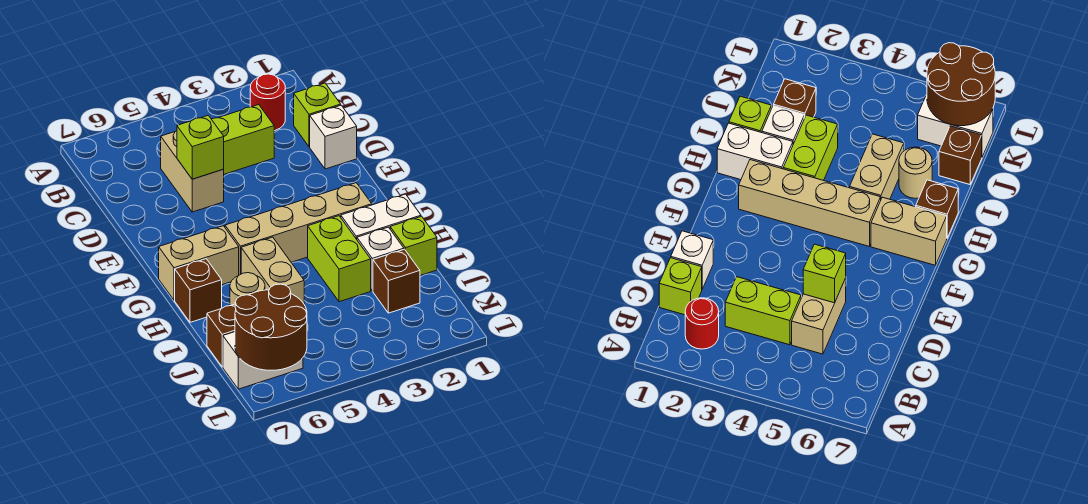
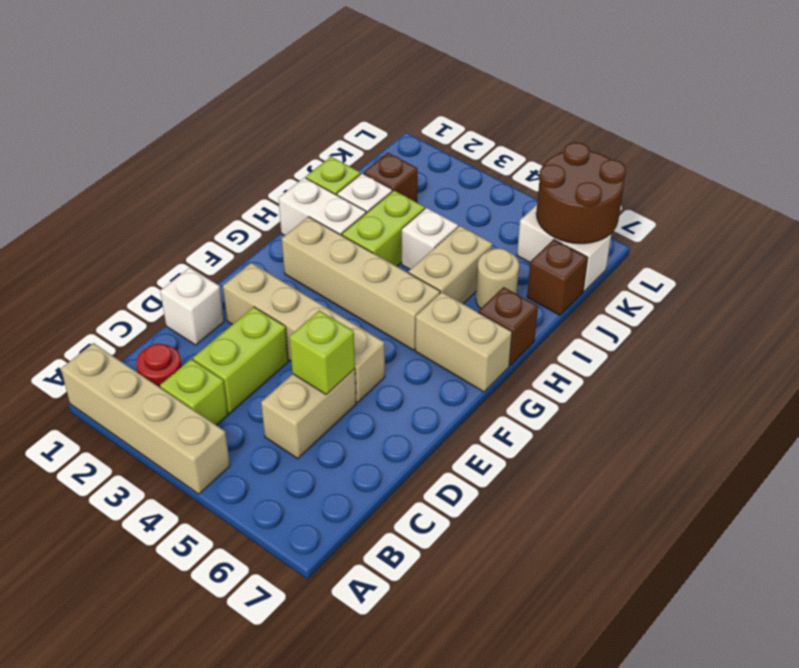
none -> tan 1x4 brick [61,343,230,494]
lime 1x1 brick [294,83,341,147] -> lime 1x1 brick moved to [160,359,228,425]
lime 1x2 brick [212,105,274,174] -> lime 1x2 brick turned to [193,307,289,413]
none -> tan 1x4 brick [223,263,385,403]
none -> white 1x1 brick [402,208,458,269]

